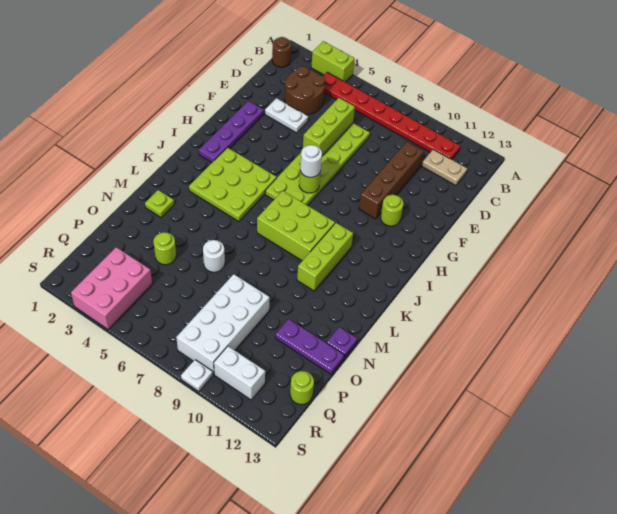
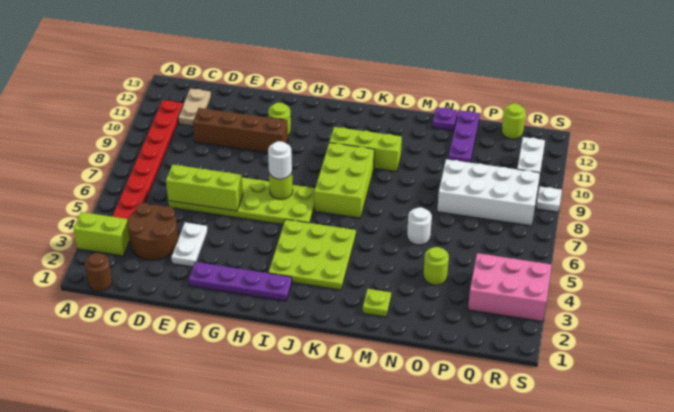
lime 1x2 brick [311,41,355,82] -> lime 1x2 brick turned to [74,212,130,256]

